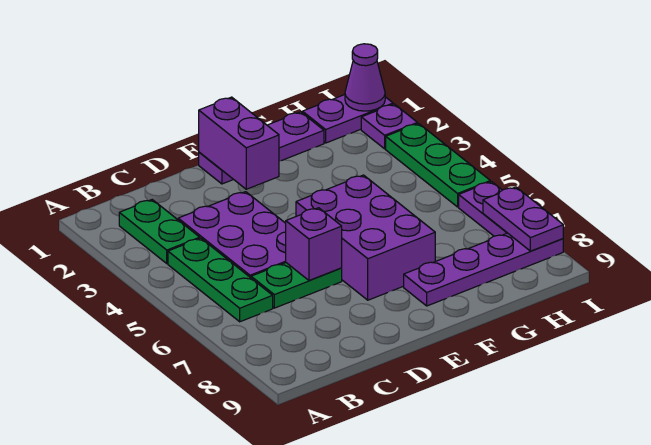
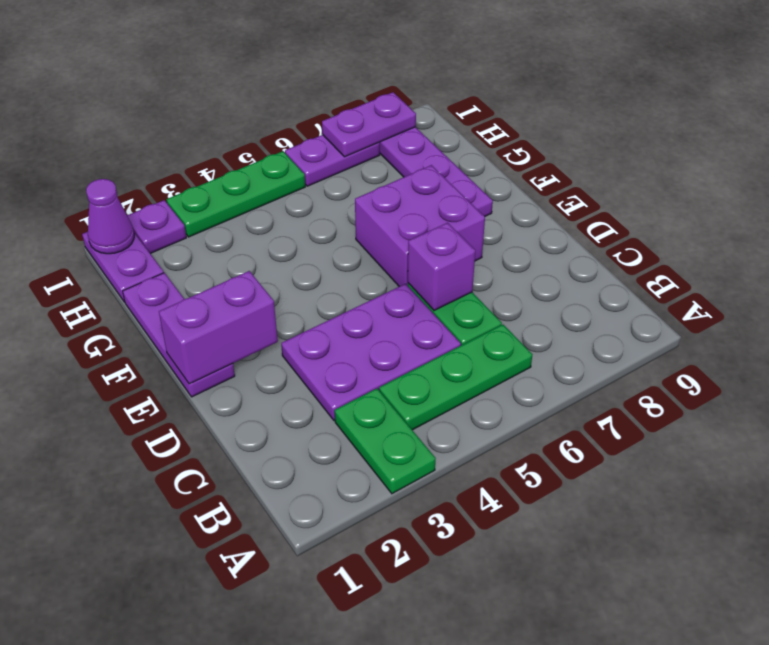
green 1x2 plate [119,200,200,263] -> green 1x2 plate turned to [335,389,436,494]
purple 2x3 brick [296,175,435,300] -> purple 2x2 brick [355,165,485,286]

